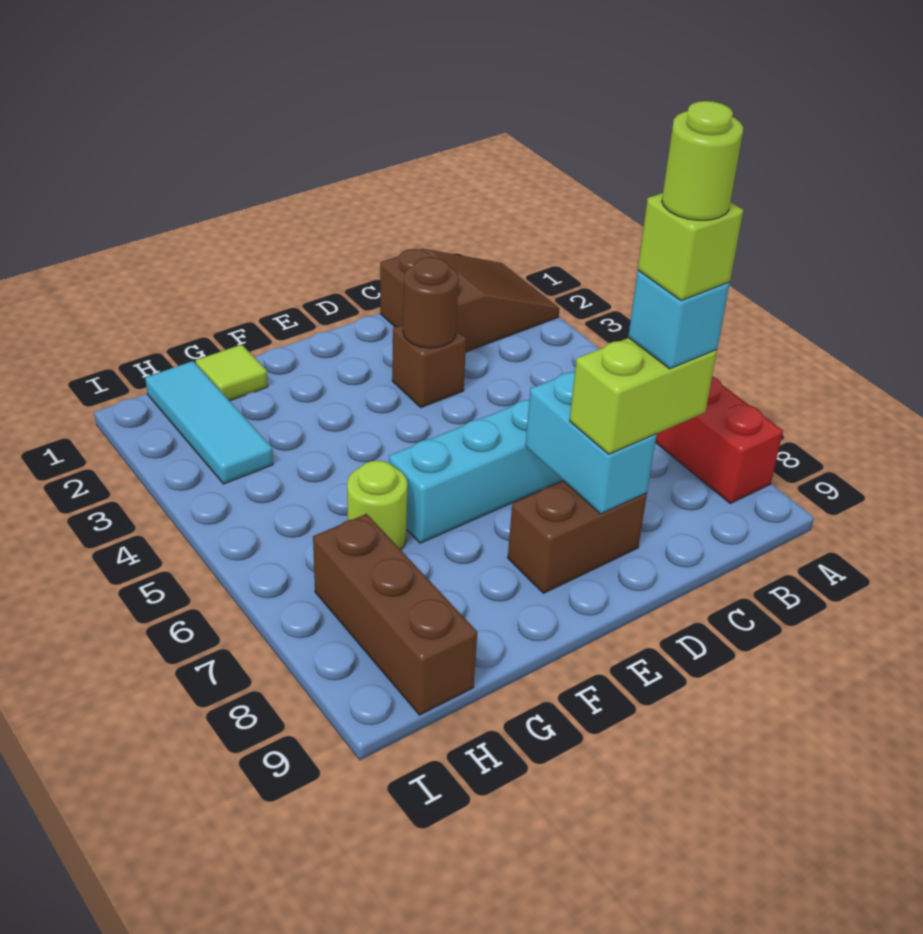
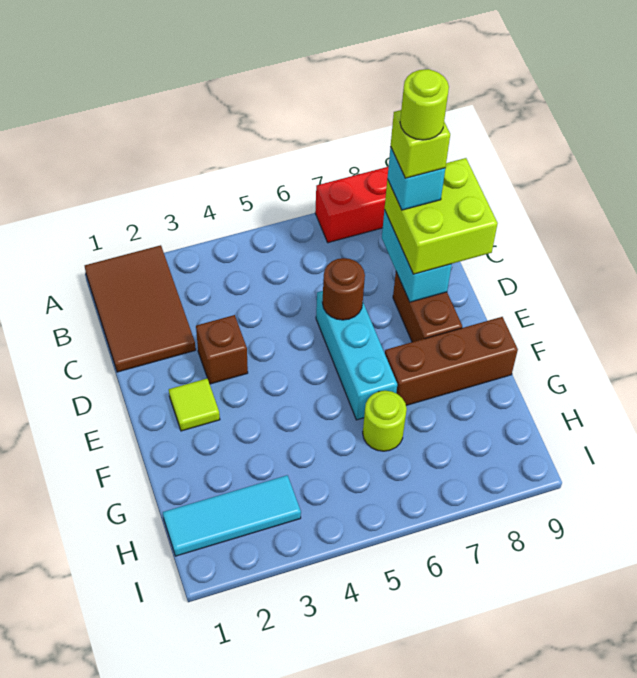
brown 2x3 slope [380,249,560,352] -> brown 2x3 tile [85,245,196,372]
lime 1x2 brick [570,338,717,454] -> lime 2x2 brick [385,158,498,274]
brown 1x1 round brick [403,257,458,348] -> brown 1x1 round brick moved to [322,258,365,320]
cyan 1x2 brick [525,371,657,514] -> cyan 1x2 brick turned to [382,210,452,302]
lime 1x1 tile [196,344,268,401] -> lime 1x1 tile moved to [169,378,220,431]
brown 1x3 brick [313,514,477,715] -> brown 1x3 brick moved to [385,317,518,405]

